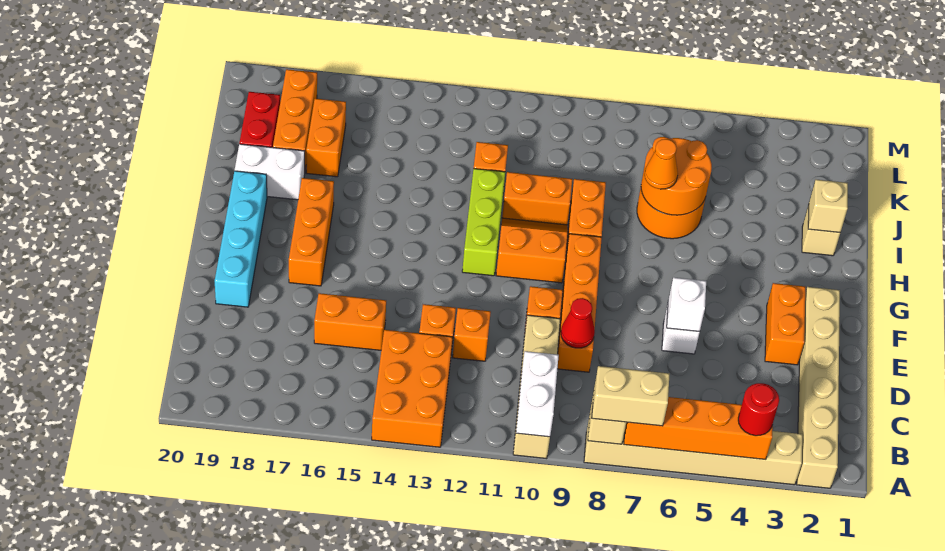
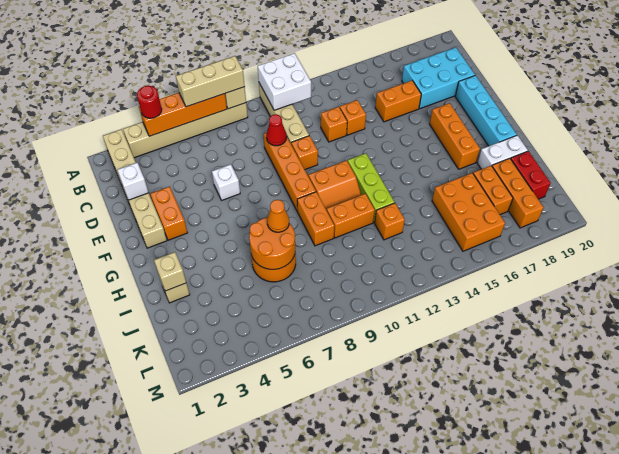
tan 1x2 brick [592,366,670,426] -> tan 1x3 brick [176,56,245,107]
white 1x2 brick [516,351,559,437] -> white 2x2 brick [258,53,311,110]
orange 2x3 brick [372,330,453,447] -> orange 2x3 brick moved to [432,173,505,251]
none -> cyan 2x3 brick [402,47,475,109]
white 1x1 brick [667,277,706,332] -> white 1x1 brick moved to [118,163,149,200]

